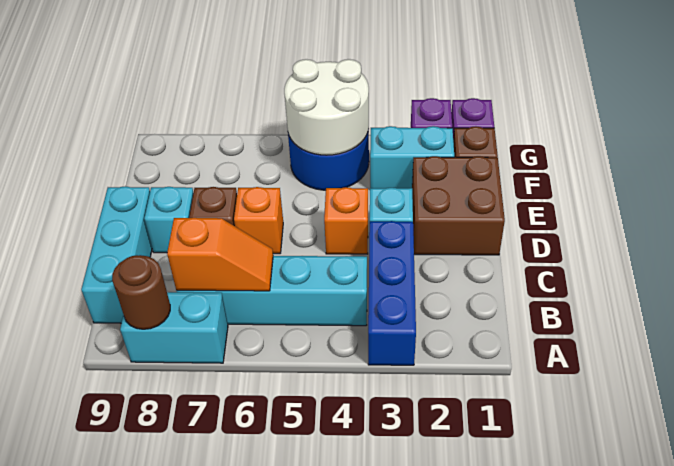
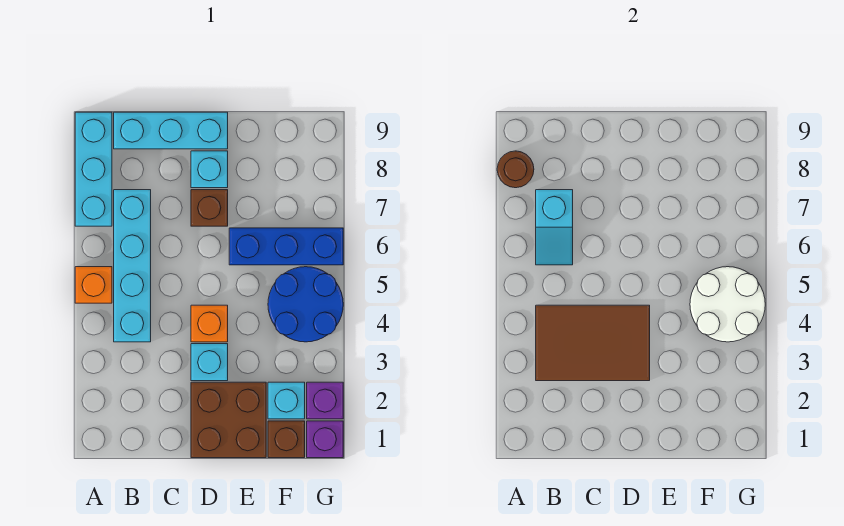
blue 1x3 brick [368,221,416,365] -> blue 1x3 brick moved to [229,228,343,265]
cyan 1x2 brick [120,292,228,363] -> cyan 1x3 brick [75,112,112,226]
none -> brown 2x3 tile [536,305,650,381]
orange 1x2 slope [167,218,273,291] -> cyan 1x2 slope [536,190,573,265]
orange 1x1 brick [234,187,283,254] -> orange 1x1 brick moved to [75,267,112,303]
cyan 1x2 brick [370,126,454,188] -> cyan 1x1 brick [268,382,305,419]

